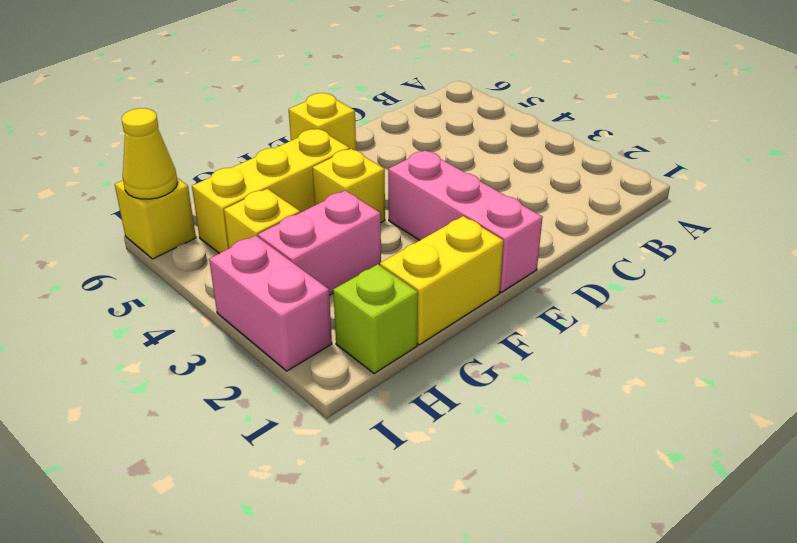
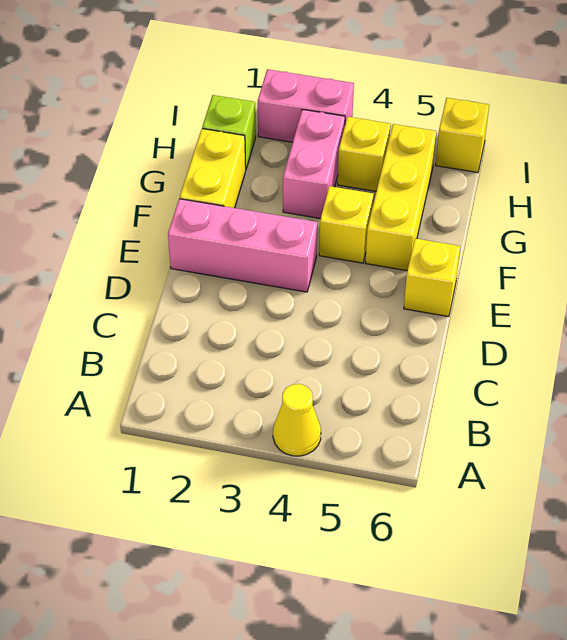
yellow 1x1 cone [122,108,178,199] -> yellow 1x1 cone moved to [273,384,321,456]

